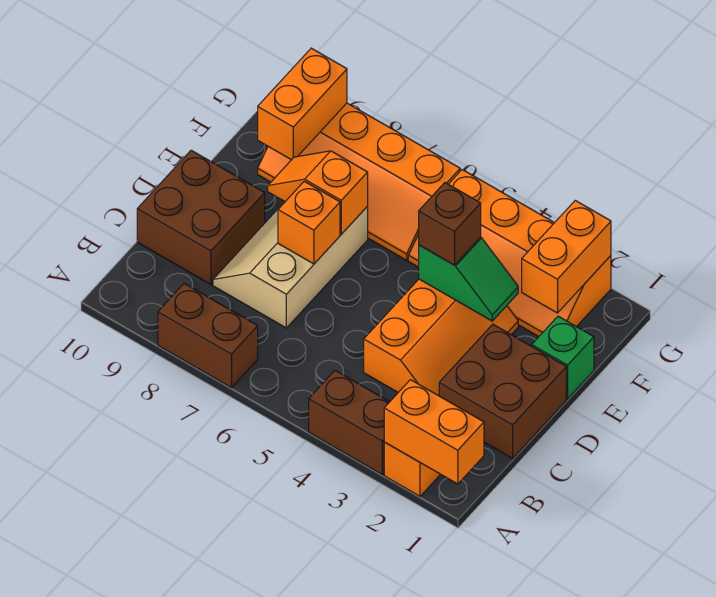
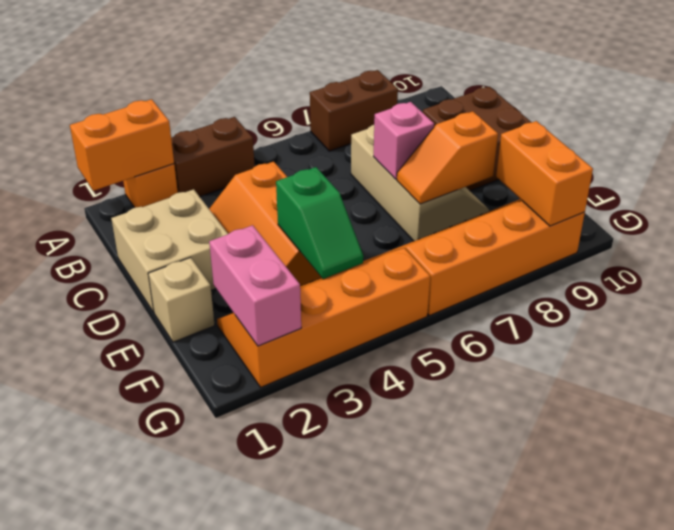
brown 2x2 brick [439,324,566,458] -> tan 2x2 brick [111,189,228,312]
orange 1x1 brick [278,181,340,264] -> pink 1x1 brick [374,102,434,179]
green 1x1 brick [532,316,594,399] -> tan 1x1 brick [148,258,215,342]
green 1x2 slope [419,237,518,321] -> green 1x2 slope turned to [276,167,363,279]
brown 1x1 brick [419,183,481,265] -> none
orange 1x2 slope [268,151,368,234] -> orange 1x2 slope turned to [397,111,498,204]
orange 1x2 brick [522,201,611,313] -> pink 1x2 brick [209,225,301,346]

